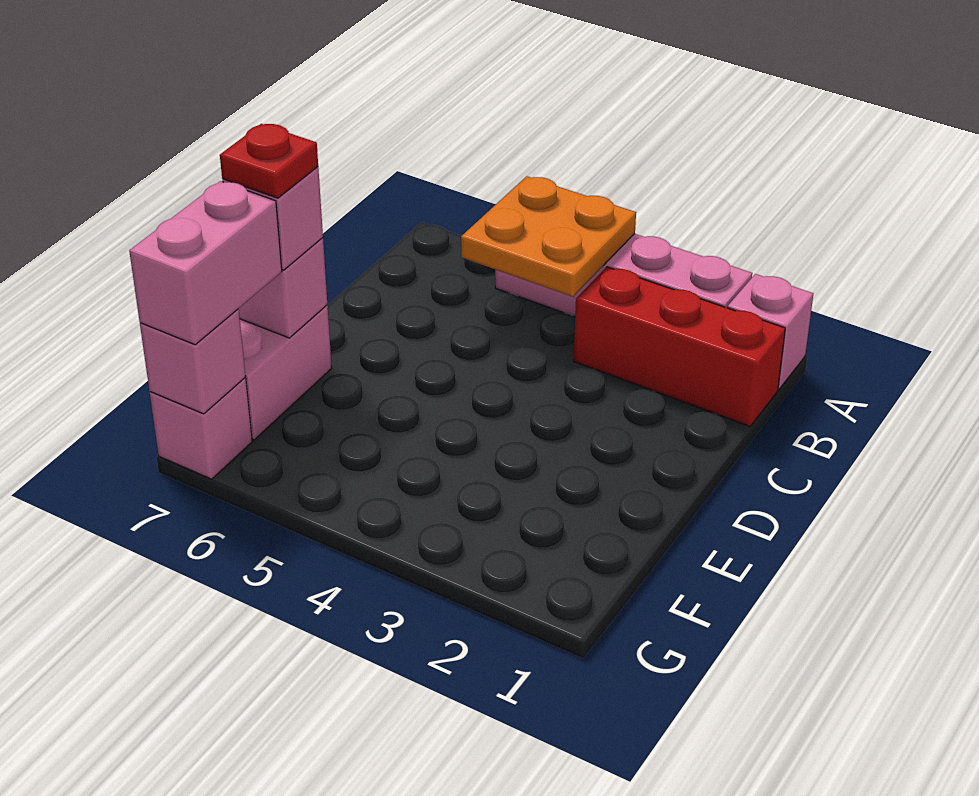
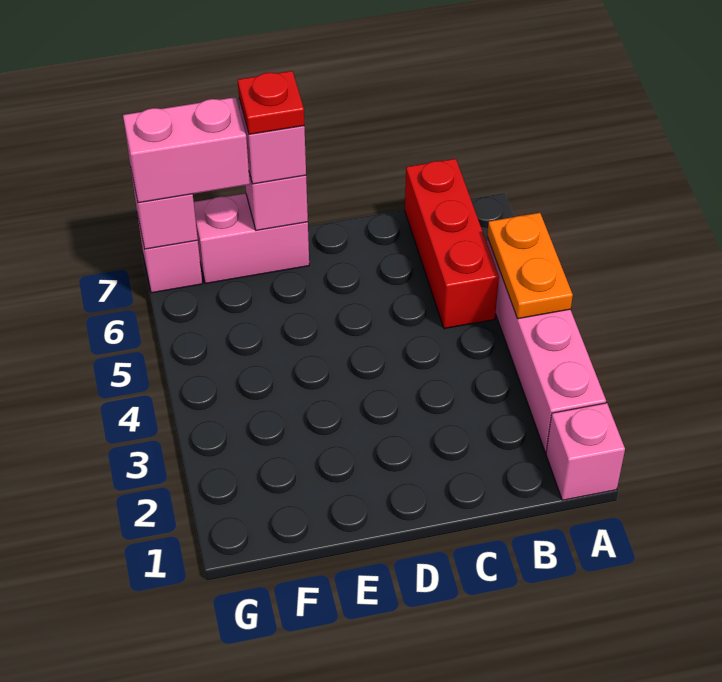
orange 2x2 plate [461,176,636,297] -> orange 1x2 plate [487,213,573,319]
red 1x3 brick [574,267,785,426] -> red 1x3 brick moved to [405,159,499,329]

